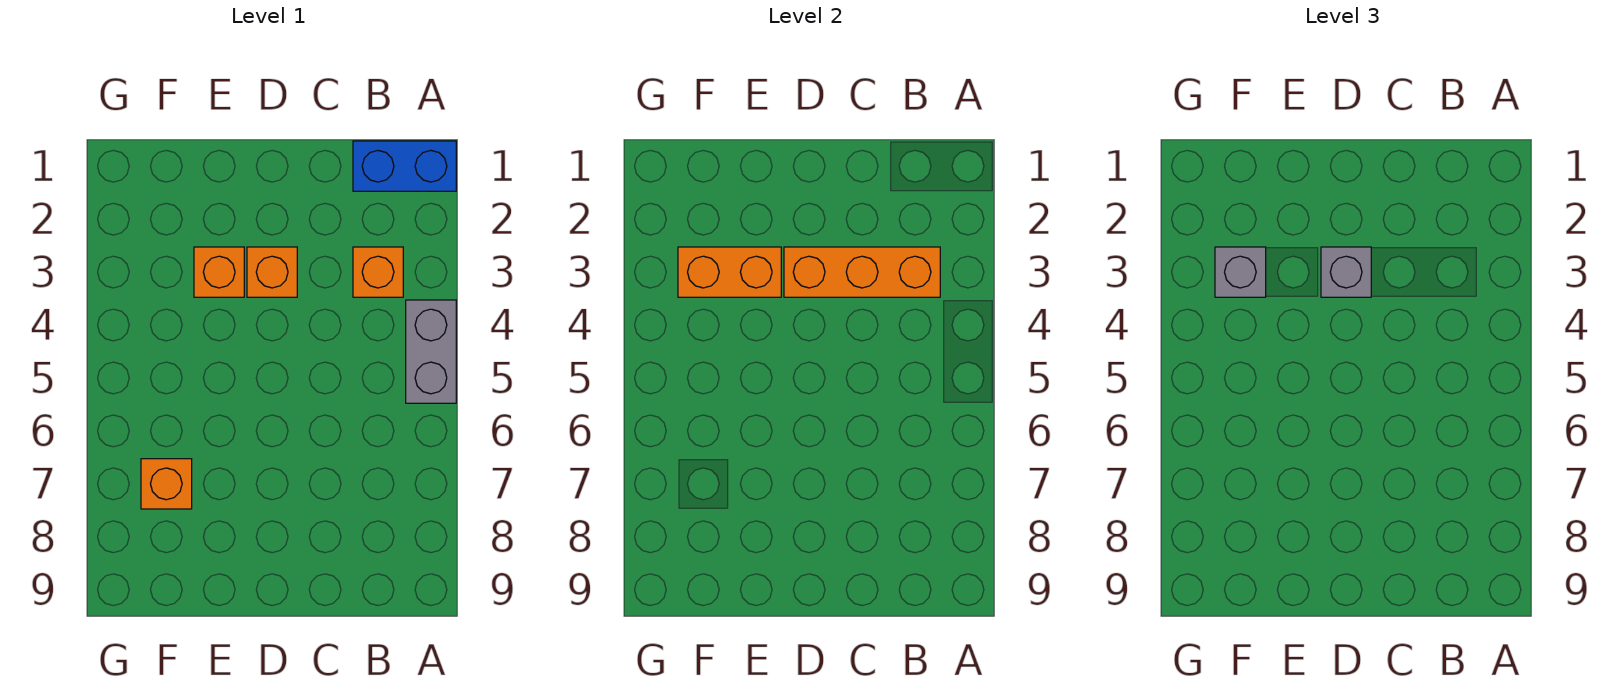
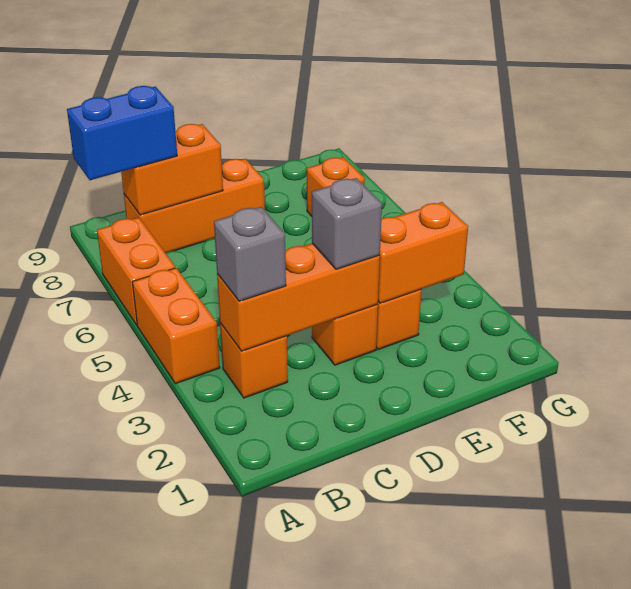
blue 1x2 brick [353,141,456,191] -> blue 1x2 brick moved to [67,86,177,180]
grey 1x2 brick [406,300,456,403] -> orange 1x2 brick [133,268,220,384]
none -> orange 1x2 brick [97,217,175,325]
none -> orange 1x3 brick [124,159,265,253]
none -> orange 1x2 brick [121,124,223,215]
grey 1x1 brick [1215,247,1266,297] -> grey 1x1 brick moved to [214,207,286,301]

